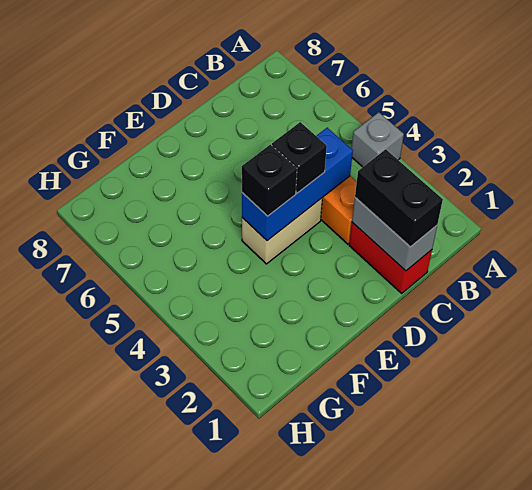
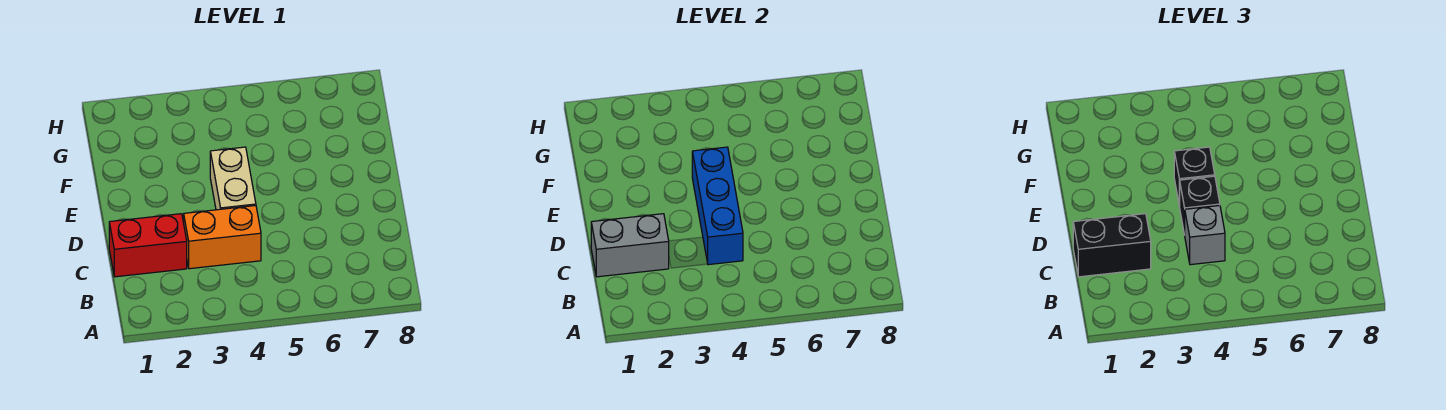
grey 1x1 brick [352,112,404,167] -> grey 1x1 brick moved to [1185,206,1225,265]

